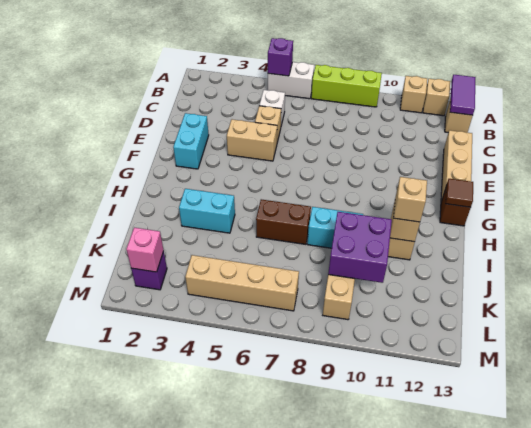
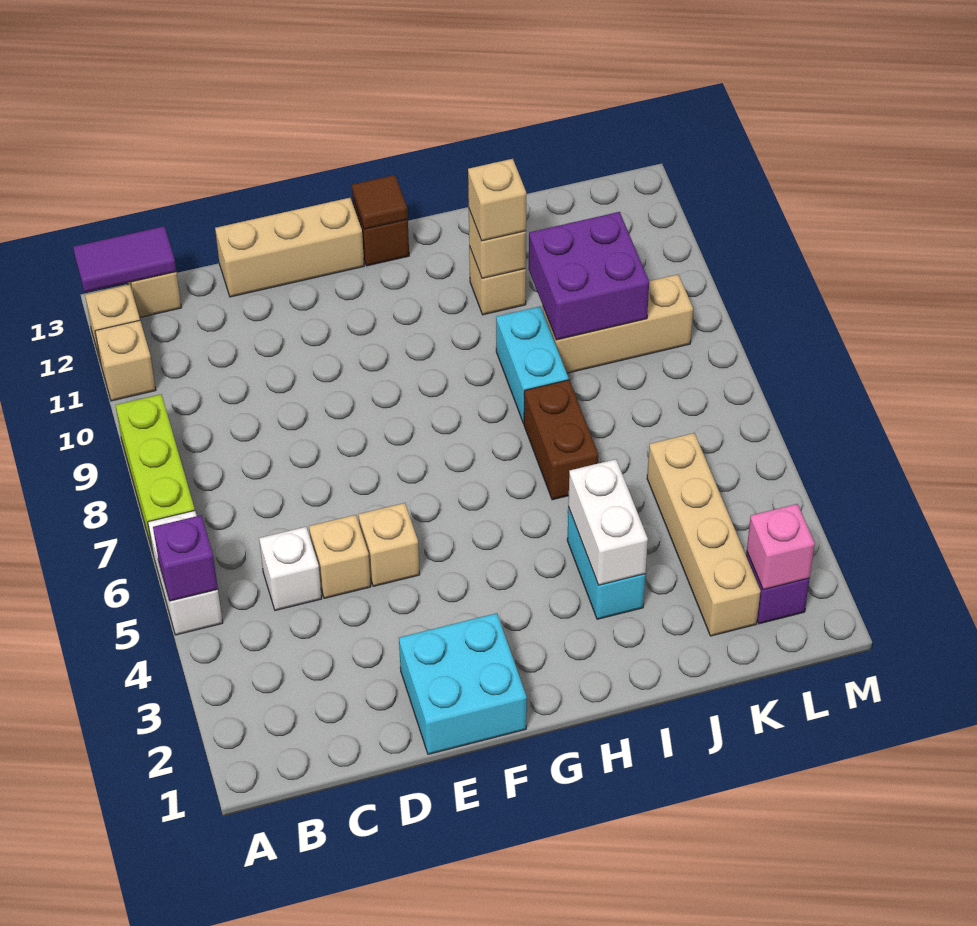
cyan 1x2 brick [173,113,209,169] -> cyan 2x2 brick [399,613,527,754]
tan 1x2 brick [227,119,277,161] -> tan 1x1 brick [358,503,420,586]
none -> white 1x2 brick [568,459,648,585]
tan 1x4 brick [185,255,299,311] -> tan 1x4 brick moved to [647,433,761,636]

